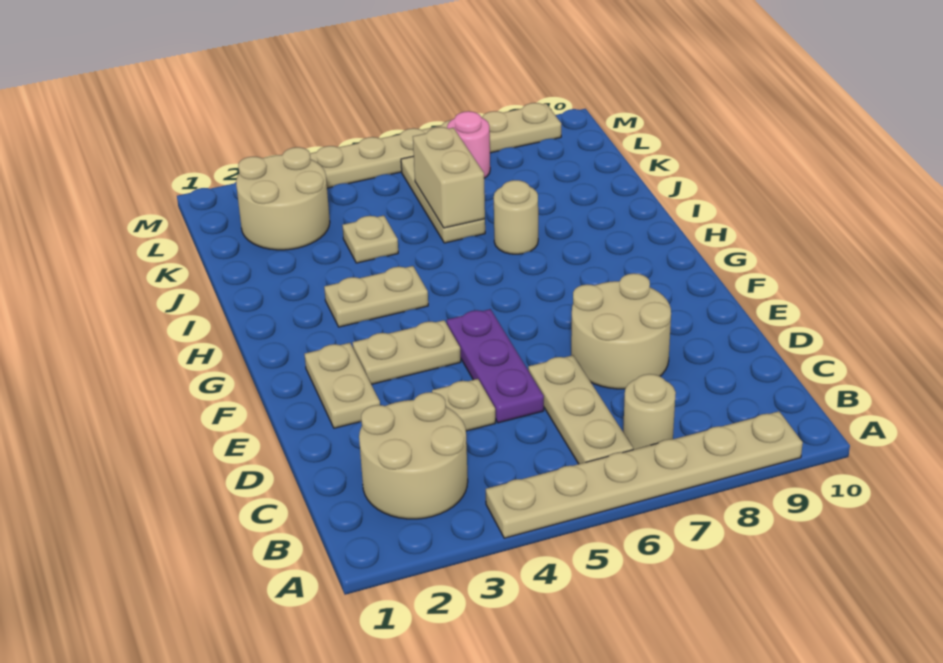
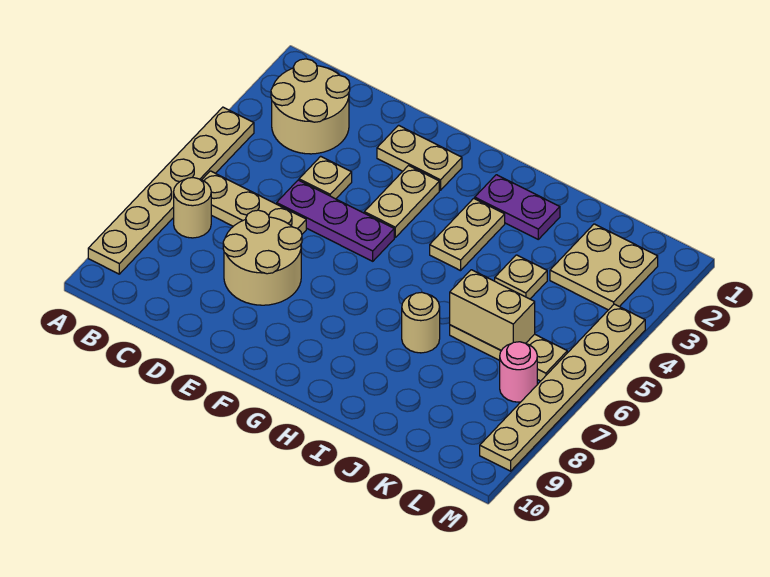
none -> purple 1x2 plate [475,175,560,239]
tan 2x2 round brick [236,147,330,250] -> tan 2x2 plate [550,224,658,310]

